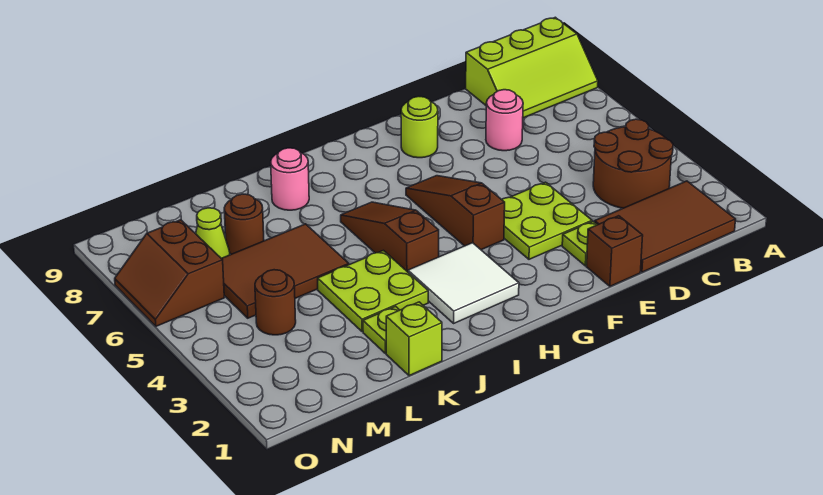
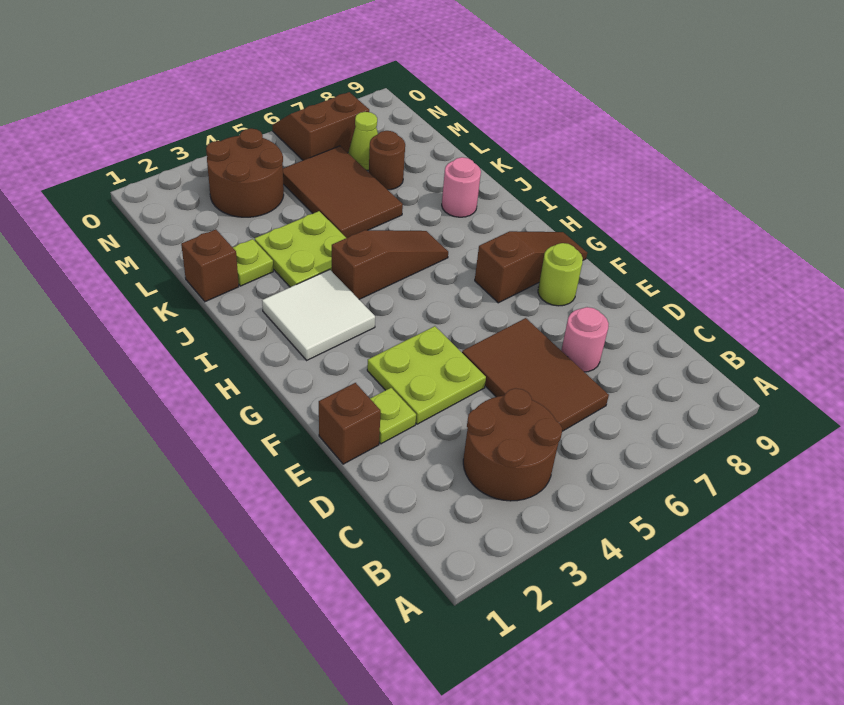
lime 2x3 slope [466,17,598,118] -> none
brown 2x3 tile [595,181,736,272] -> brown 2x3 tile moved to [462,318,609,431]
brown 1x3 slope [406,176,505,250] -> brown 1x3 slope moved to [475,231,587,303]
lime 1x1 brick [386,302,442,376] -> brown 1x1 brick [181,229,239,302]
brown 1x1 round brick [255,270,296,335] -> brown 2x2 round brick [206,129,284,217]

